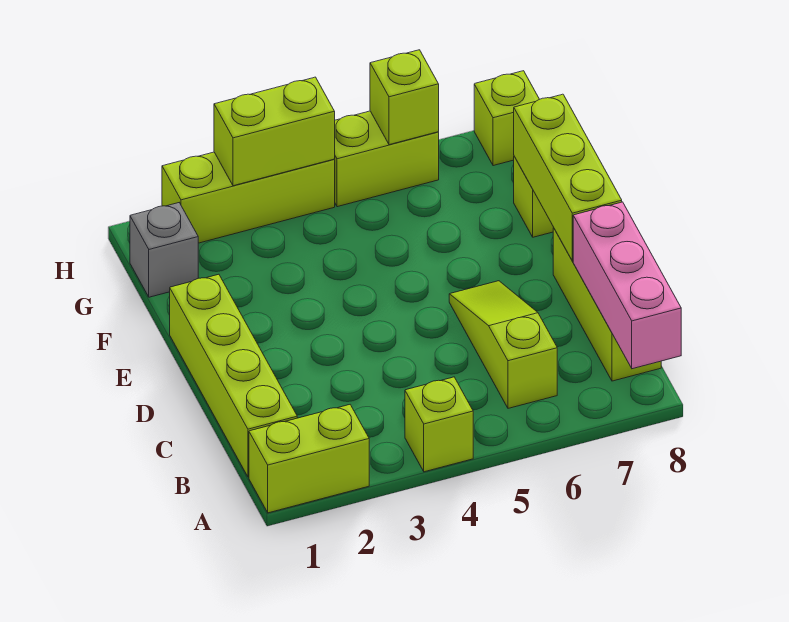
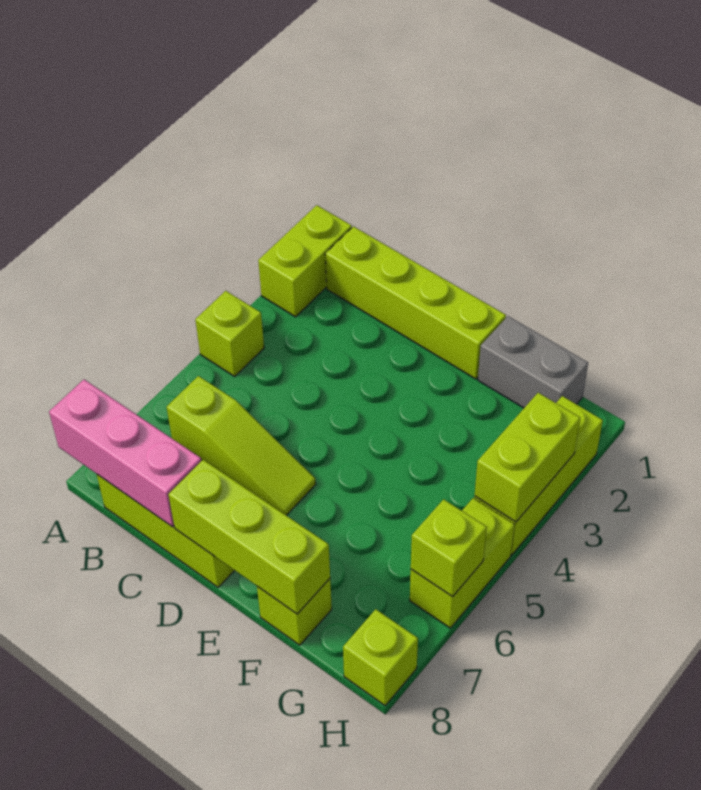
grey 1x1 brick [130,203,198,297] -> grey 1x2 brick [478,316,588,408]

